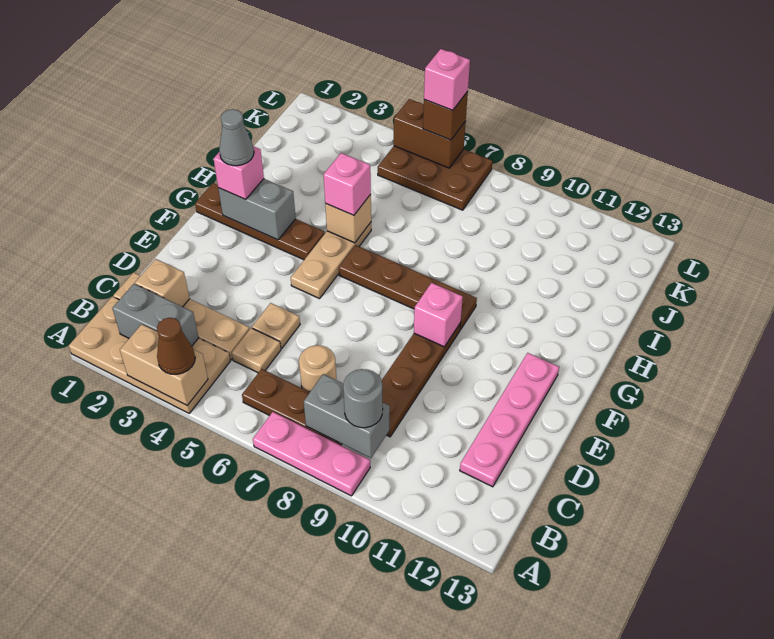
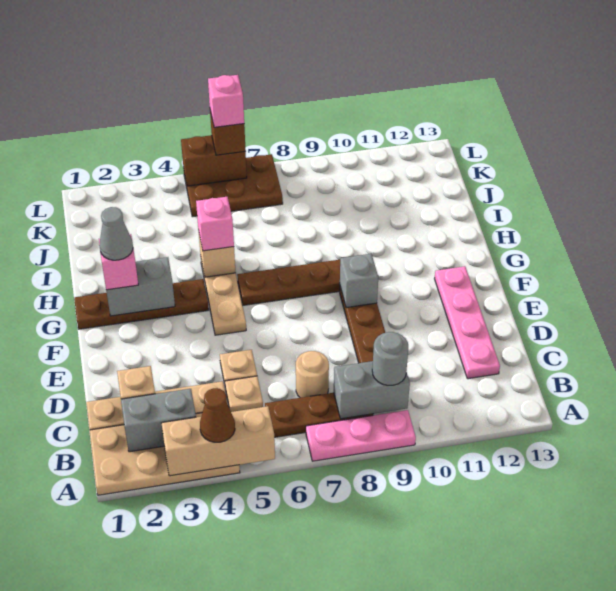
tan 1x2 brick [120,324,208,405] -> tan 1x3 brick [162,406,275,476]
pink 1x1 brick [414,283,463,347] -> grey 1x1 brick [340,254,378,308]

